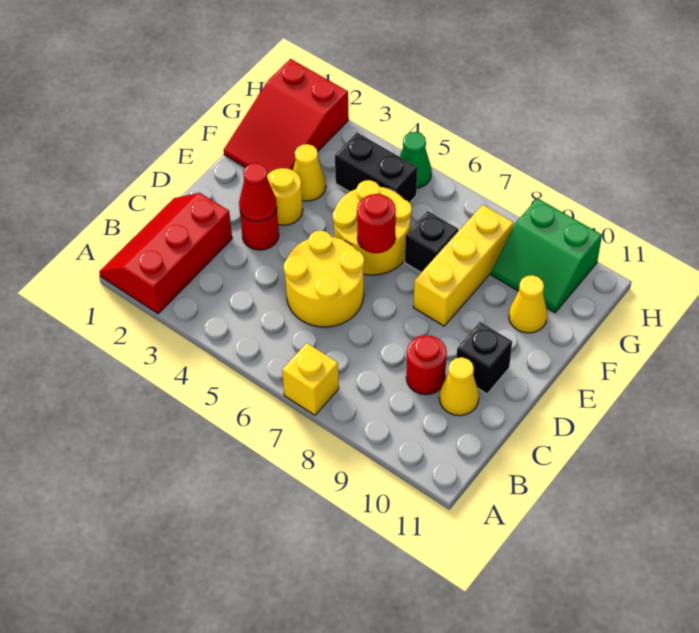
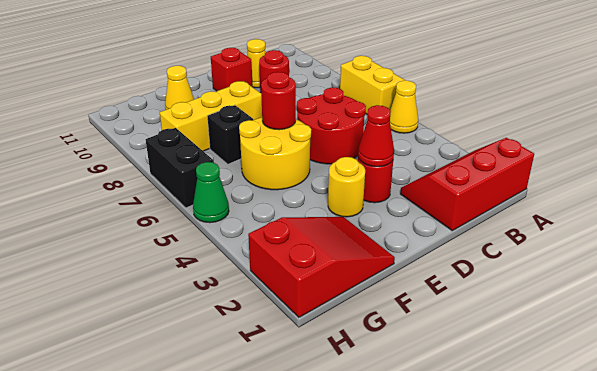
red 2x3 slope [99,193,232,314] -> red 2x3 slope turned to [400,138,534,231]
yellow 1x1 brick [282,343,339,415] -> yellow 1x2 brick [340,56,405,115]
yellow 2x2 round brick [284,230,364,327] -> red 2x2 round brick [297,88,366,164]
black 1x1 brick [457,322,512,394] -> red 1x1 brick [211,48,253,91]
yellow 1x1 cone [293,144,326,201] -> yellow 1x1 cone moved to [390,81,418,133]
black 1x2 brick [335,133,417,203] -> black 1x2 brick moved to [146,128,213,208]
green 2x2 slope [491,198,602,312] -> none

